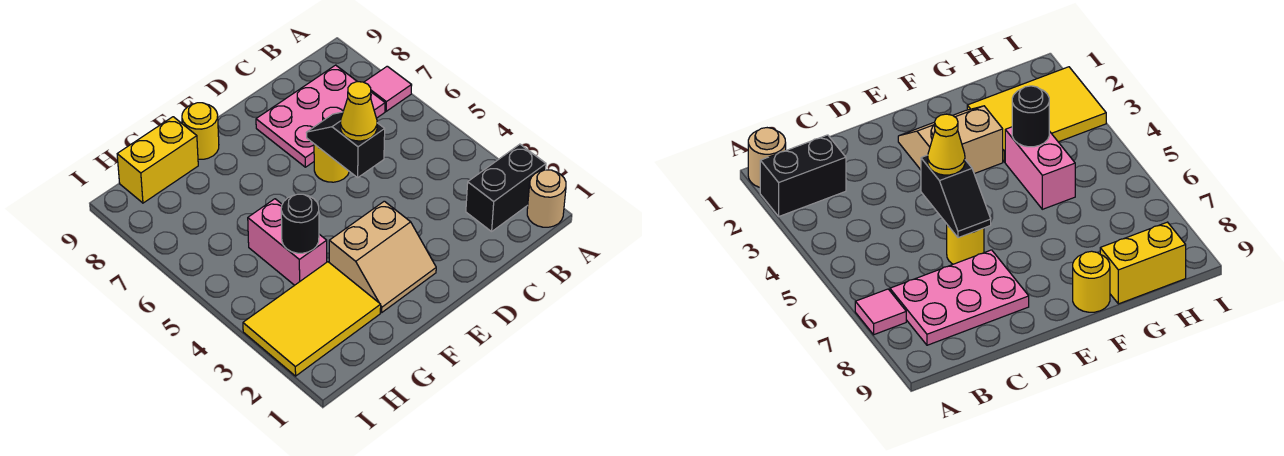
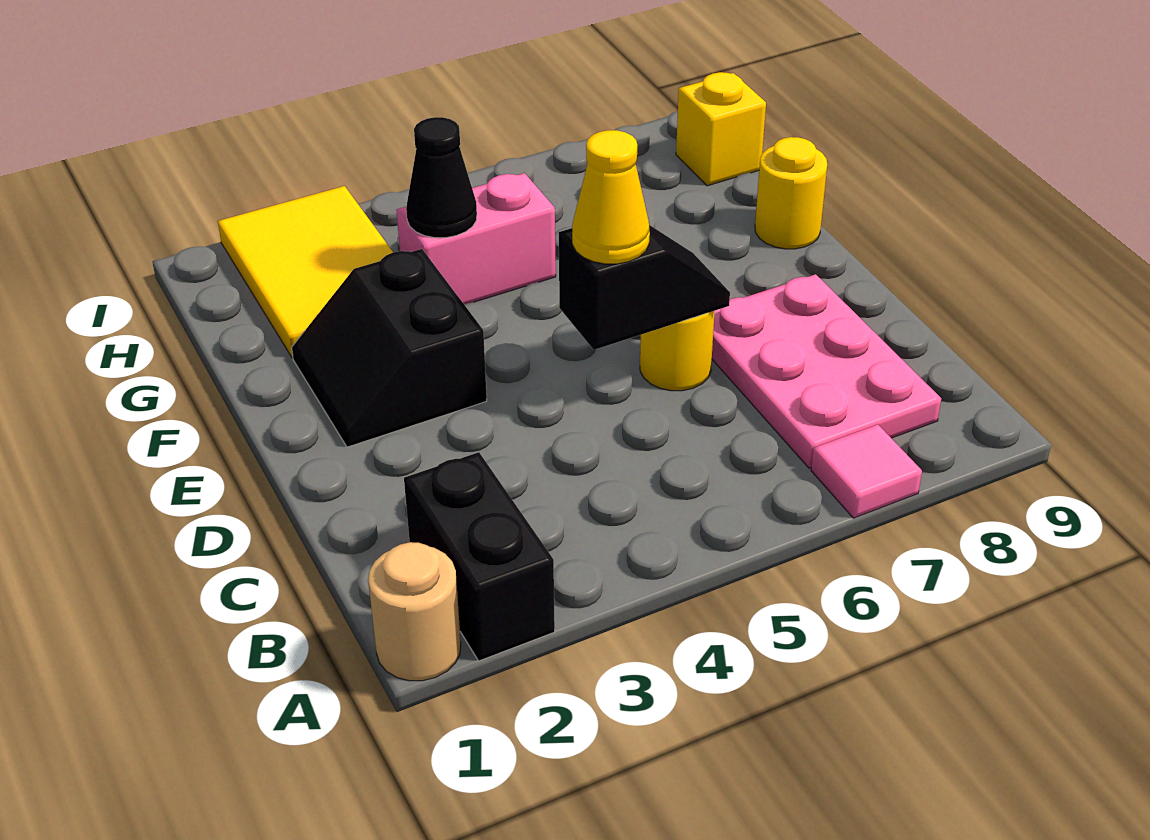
tan 2x2 slope [329,201,436,312] -> black 2x2 slope [292,249,487,447]
black 1x1 round brick [281,194,319,253] -> black 1x1 cone [406,117,477,238]
yellow 1x2 brick [117,117,198,203] -> yellow 1x1 brick [676,72,766,186]

